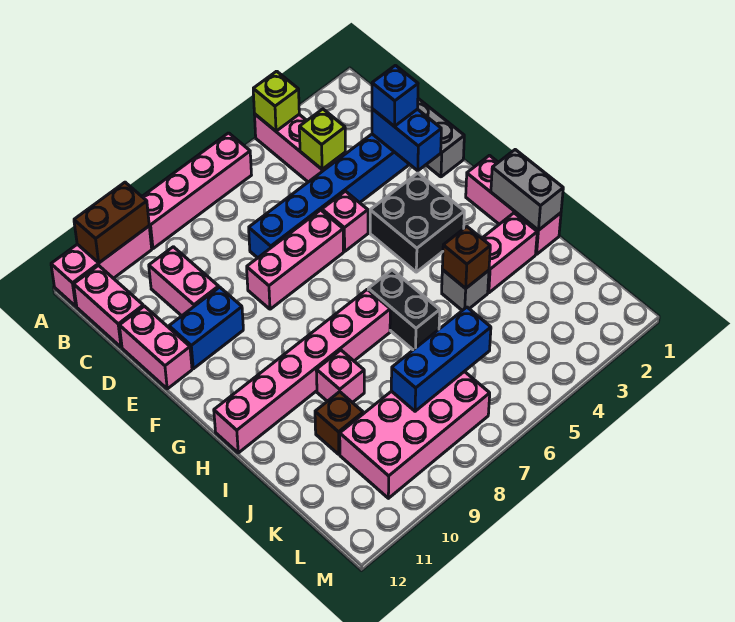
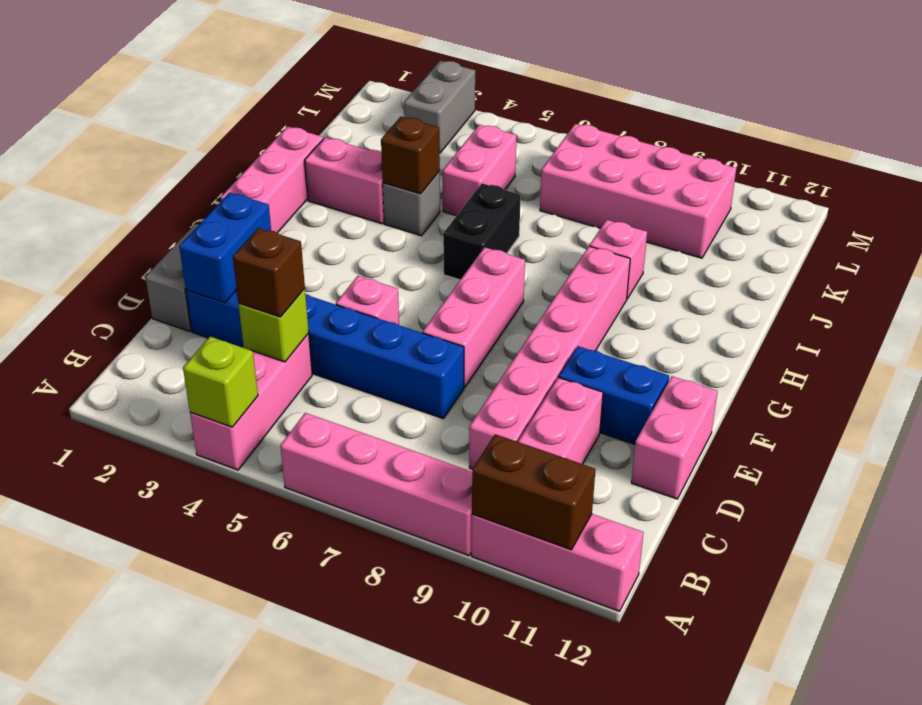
pink 1x2 brick [74,266,143,347] -> pink 1x2 brick moved to [443,125,517,216]
blue 1x1 brick [372,65,418,127] -> none
pink 1x3 brick [247,210,343,309] -> pink 1x3 brick turned to [423,247,525,387]
black 2x2 brick [370,173,464,272] -> none
grey 1x2 brick [491,150,563,230] -> grey 1x2 brick moved to [404,61,475,153]
pink 1x6 brick [214,289,390,453] -> pink 1x6 brick turned to [469,246,630,469]
brown 1x1 brick [315,392,363,454] -> brown 1x1 brick moved to [233,228,305,317]
blue 1x3 brick [391,307,491,411] -> none

